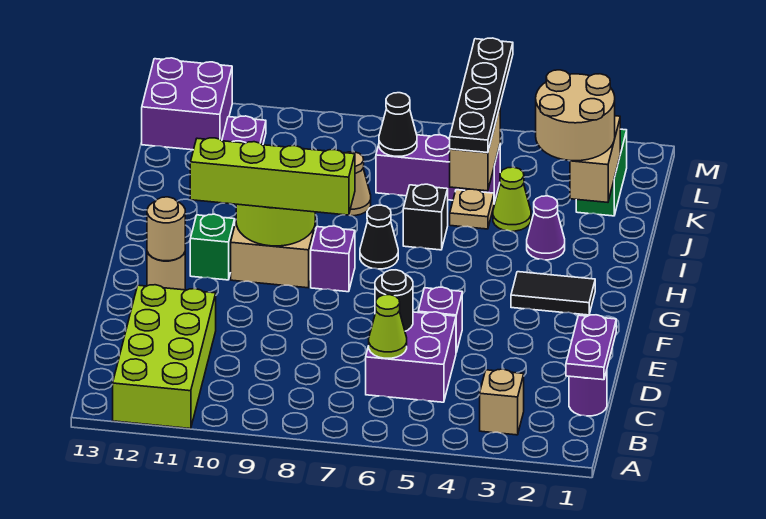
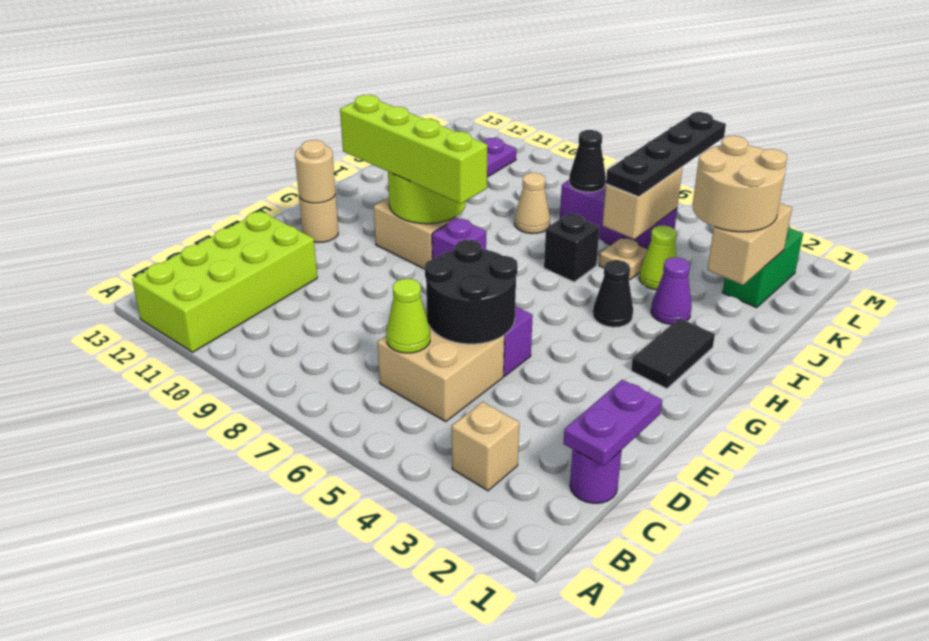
purple 2x2 brick [366,312,456,402] -> tan 2x2 brick [378,309,504,421]
black 1x1 round brick [375,270,413,331] -> black 2x2 round brick [425,240,518,344]
black 1x2 tile [511,272,595,315] -> black 1x2 tile turned to [631,318,715,389]
green 1x1 brick [190,214,235,280] -> none
black 1x1 cone [360,205,398,269] -> black 1x1 cone moved to [593,260,633,327]
purple 2x2 brick [142,58,232,150] -> none

